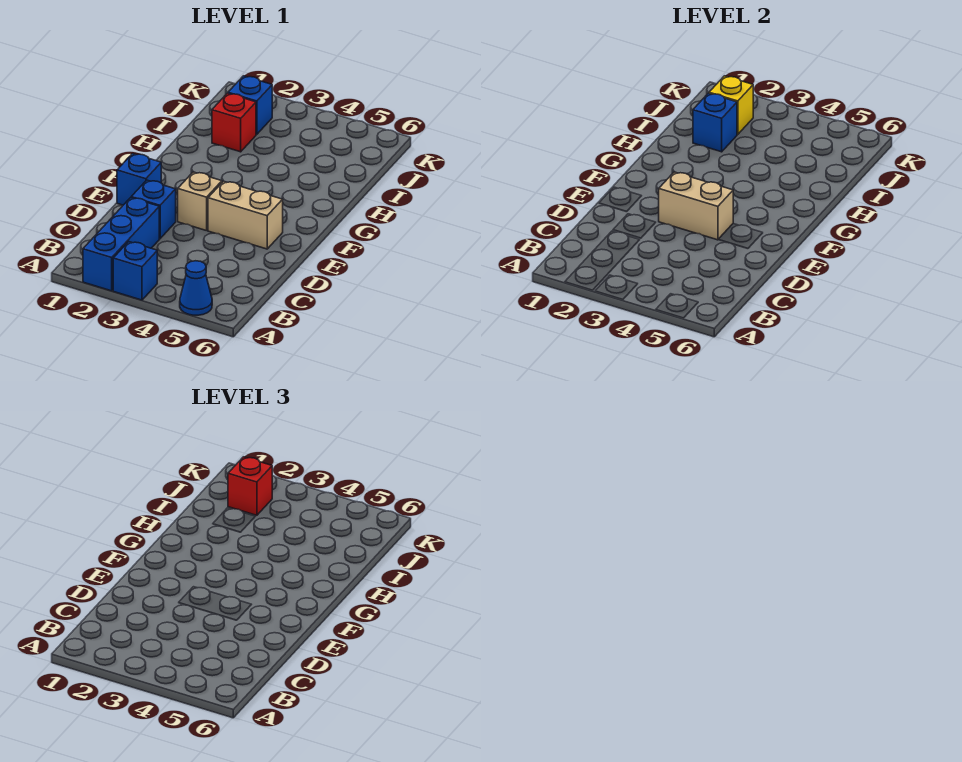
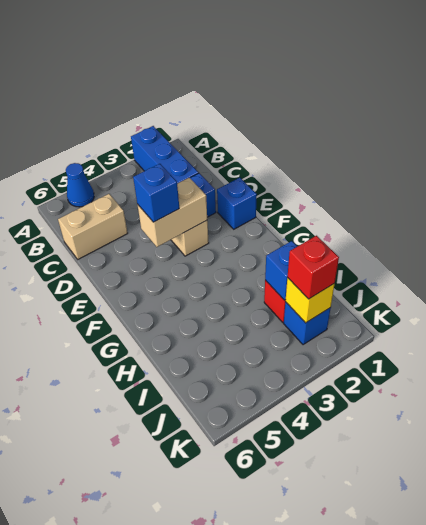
blue 1x1 brick [113,242,157,300] -> blue 1x1 brick moved to [133,164,179,222]
tan 1x2 brick [208,181,283,249] -> tan 1x2 brick moved to [58,194,128,259]

